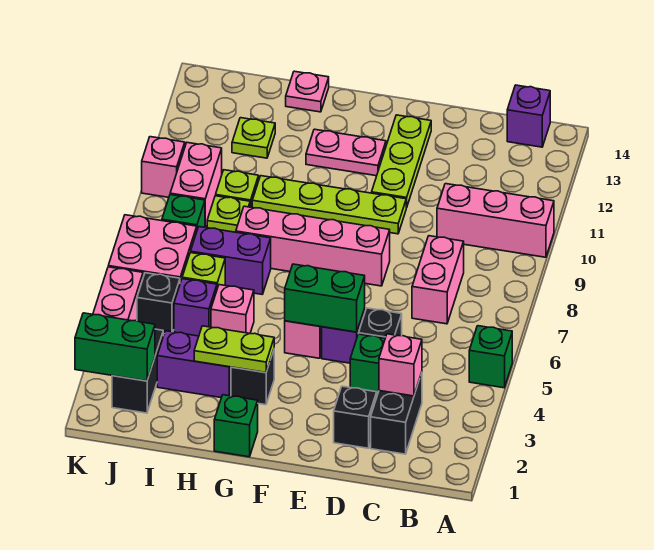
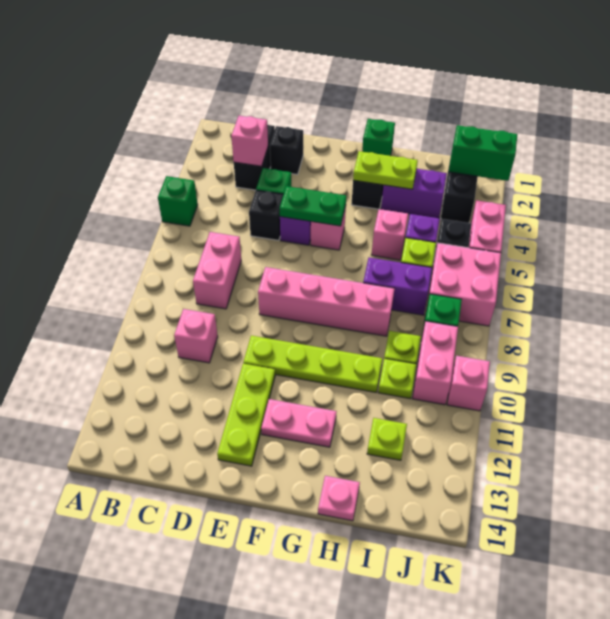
pink 1x3 brick [437,184,554,257] -> pink 1x1 brick [174,309,218,363]
purple 1x1 brick [507,85,550,147] -> none
green 1x2 brick [285,264,365,332] -> green 1x2 plate [280,186,346,226]

